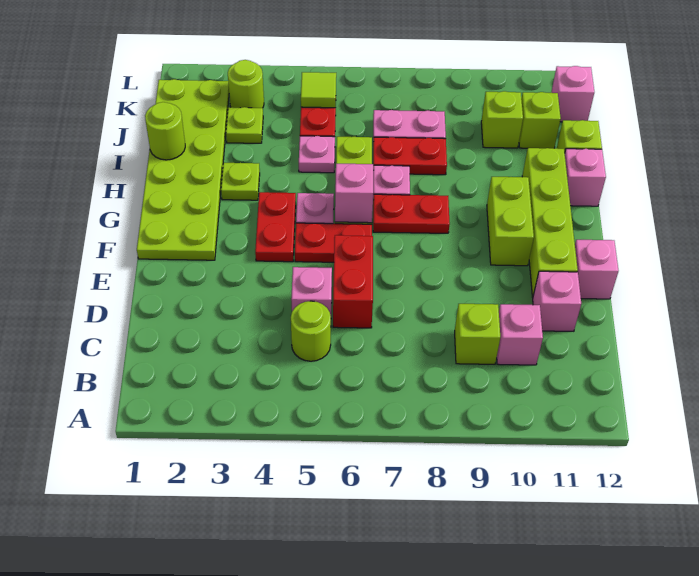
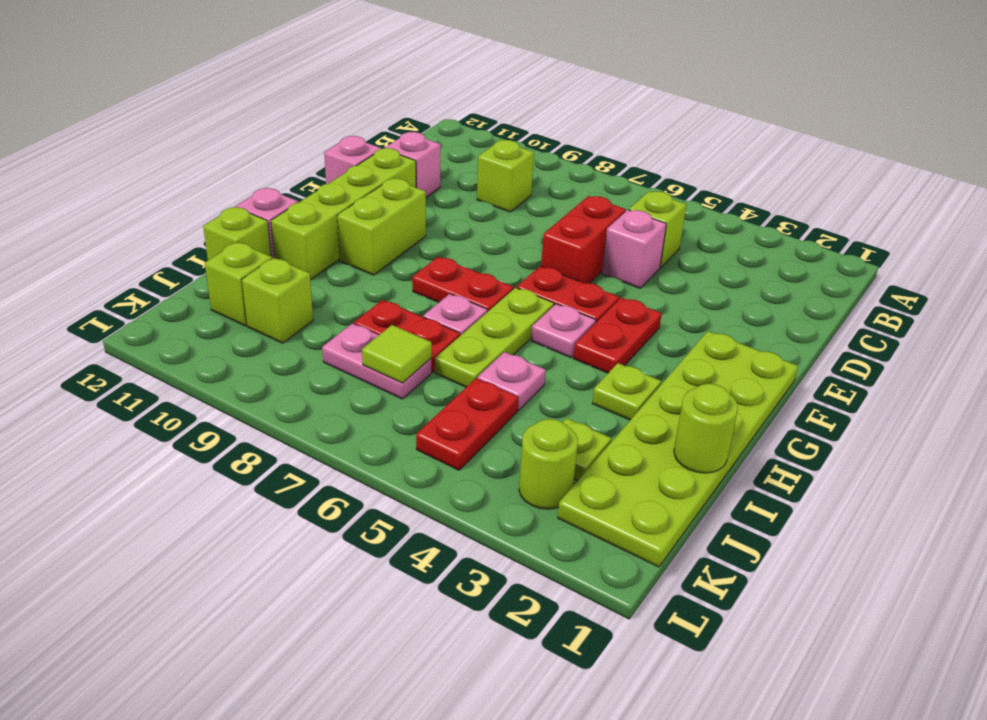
lime 1x1 round brick [291,301,331,361] -> lime 1x1 brick [629,191,686,268]
pink 1x1 brick [497,304,543,365] -> none
pink 1x1 brick [335,164,373,223] -> none
lime 1x1 tile [301,72,336,108] -> lime 1x1 tile moved to [362,325,432,383]
pink 1x1 brick [551,66,594,122] -> none

